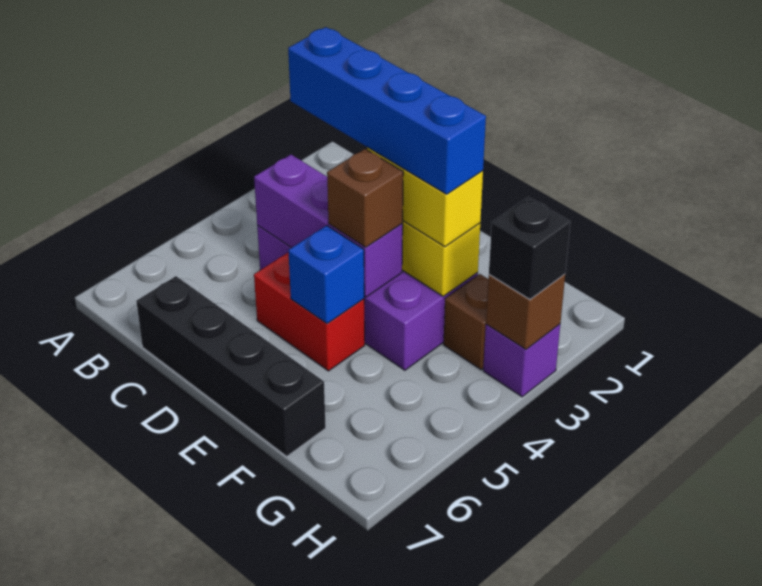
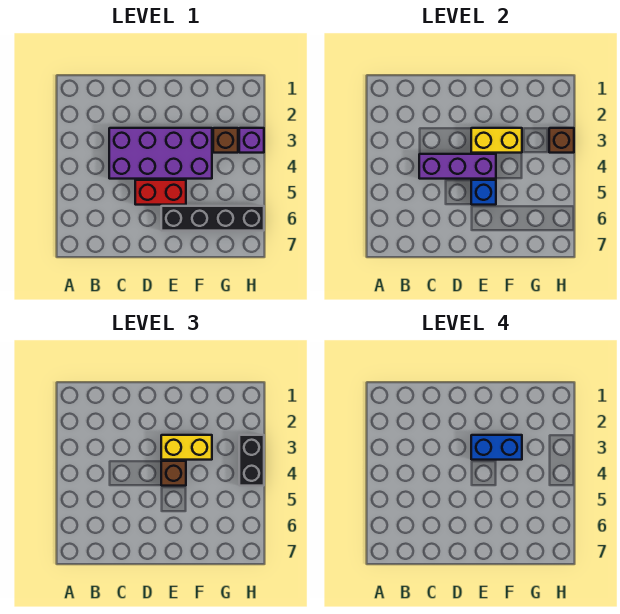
blue 1x4 brick [288,27,486,194] -> blue 1x2 brick [471,435,522,460]
black 1x4 brick [136,276,326,456] -> black 1x4 brick moved to [161,206,264,231]
black 1x1 brick [489,197,570,299] -> black 1x2 brick [239,435,264,486]

